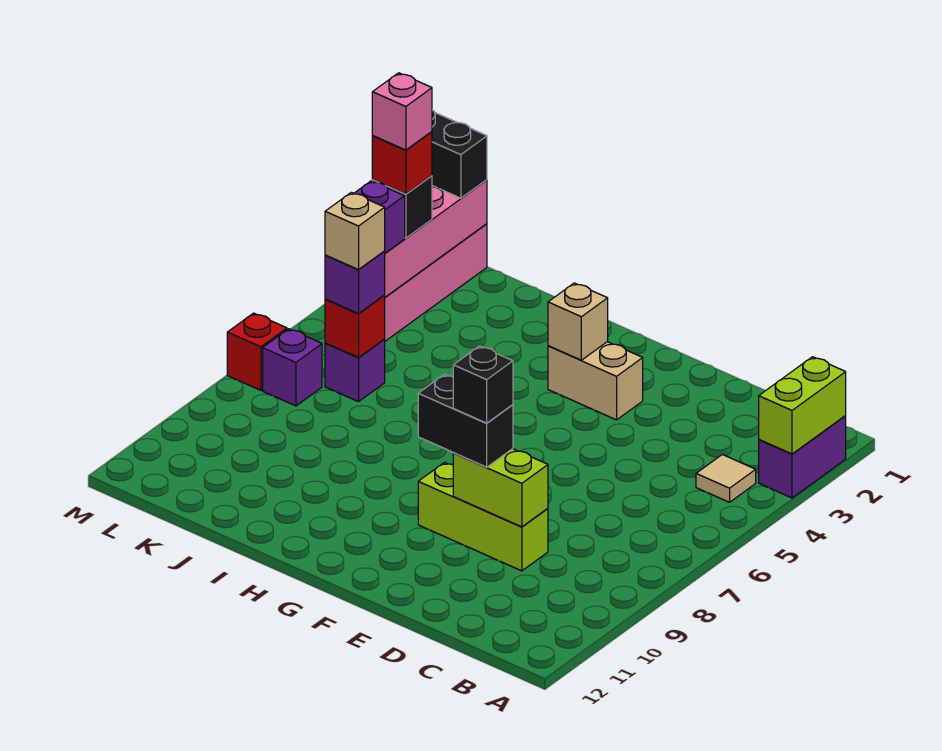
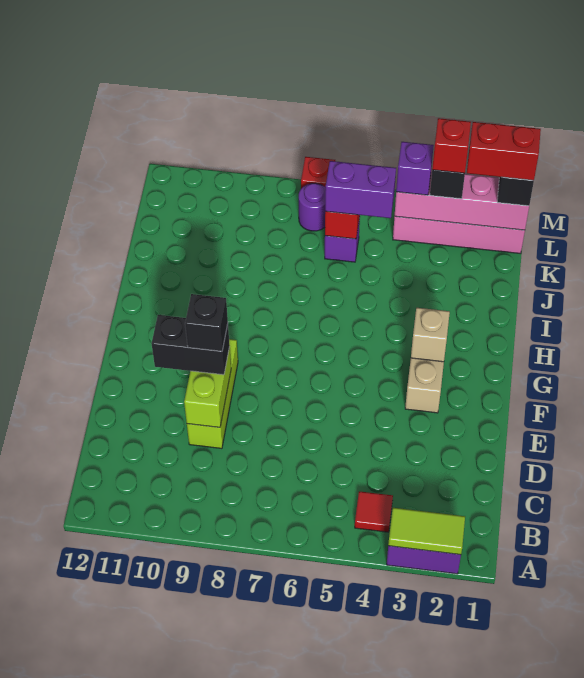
lime 1x2 brick [759,357,846,454] -> lime 1x2 tile [388,508,465,555]
tan 1x1 tile [696,455,756,502] -> red 1x1 tile [355,491,393,532]
black 1x2 brick [418,374,513,467] -> black 1x2 brick turned to [151,315,230,375]
purple 1x1 brick [325,251,385,314] -> purple 1x2 brick [325,161,396,218]
tan 1x1 brick [325,192,385,270] -> none
none -> red 1x2 brick [467,122,541,180]
pink 1x1 brick [372,73,432,150] -> none
purple 1x1 brick [263,329,322,406] -> purple 1x1 round brick [299,183,326,231]

